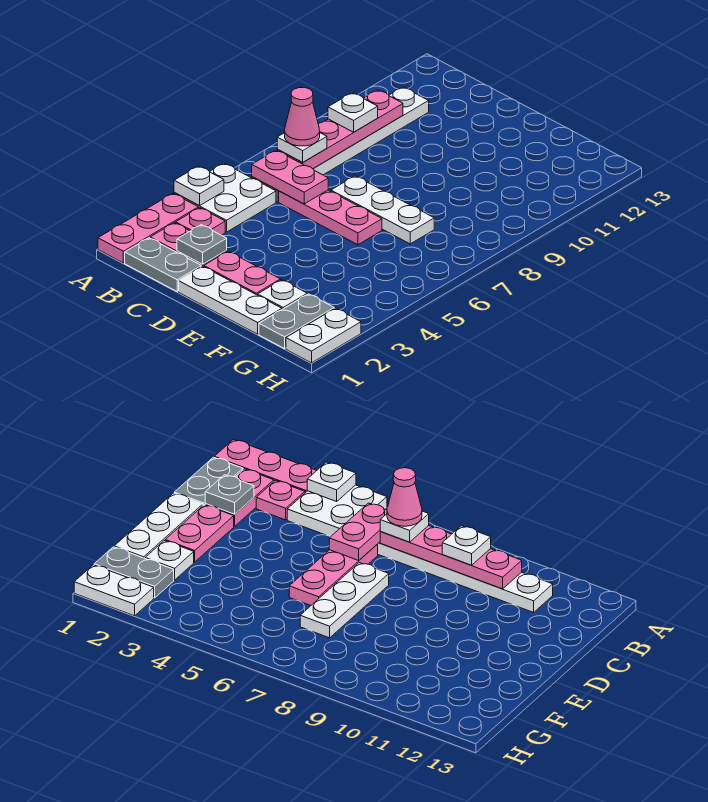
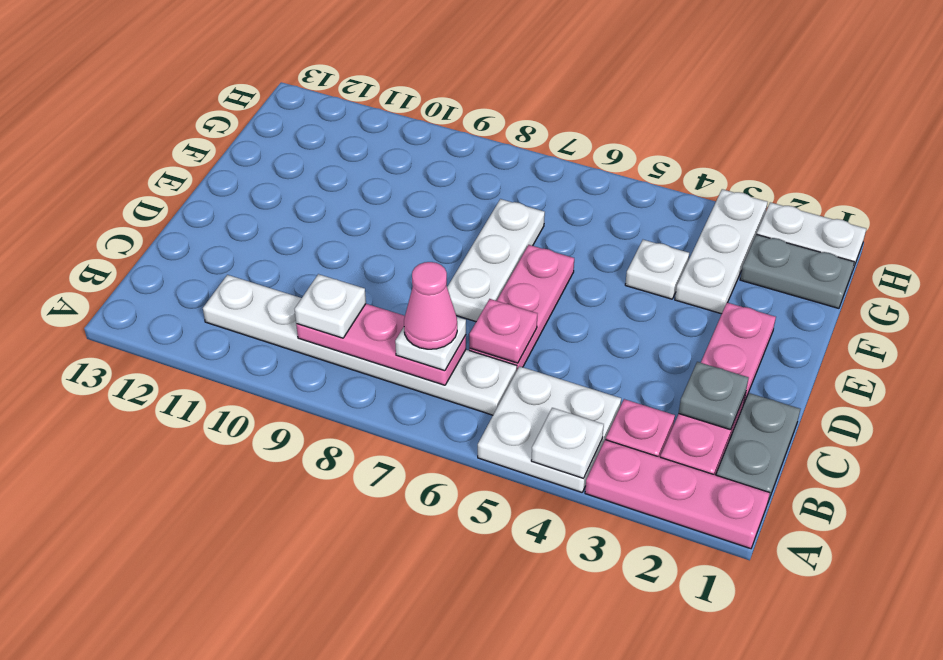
pink 1x2 plate [252,150,328,204] -> pink 1x1 plate [469,299,537,363]
pink 1x4 plate [277,90,403,169] -> pink 1x3 plate [296,304,466,385]
white 1x3 plate [179,266,282,334] -> white 1x3 plate moved to [675,189,768,314]
white 1x1 plate [258,280,307,309] -> white 1x1 plate moved to [625,240,689,299]

